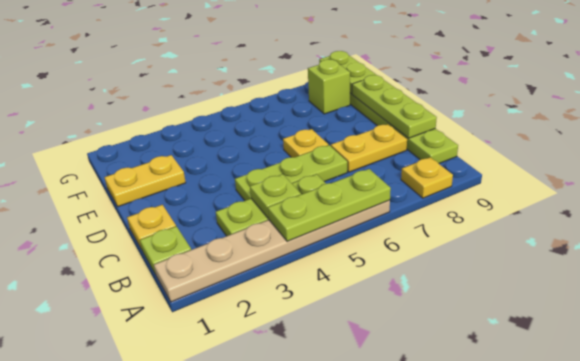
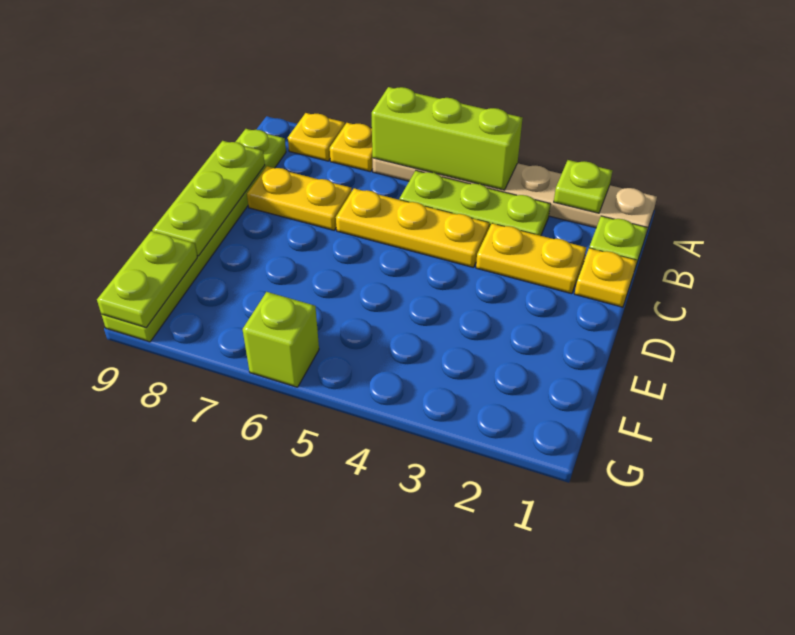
lime 1x3 plate [268,169,391,242] -> lime 1x3 brick [372,87,523,190]
lime 1x1 plate [250,174,301,218] -> lime 1x1 plate moved to [554,160,612,213]
lime 1x3 plate [235,145,347,201] -> yellow 1x3 plate [336,188,489,268]
yellow 1x1 plate [283,129,328,158] -> yellow 1x1 plate moved to [330,123,373,172]
yellow 1x2 plate [104,155,186,207] -> yellow 1x2 plate moved to [476,223,586,294]
lime 1x1 brick [308,59,350,114] -> lime 1x1 brick moved to [243,292,319,387]

